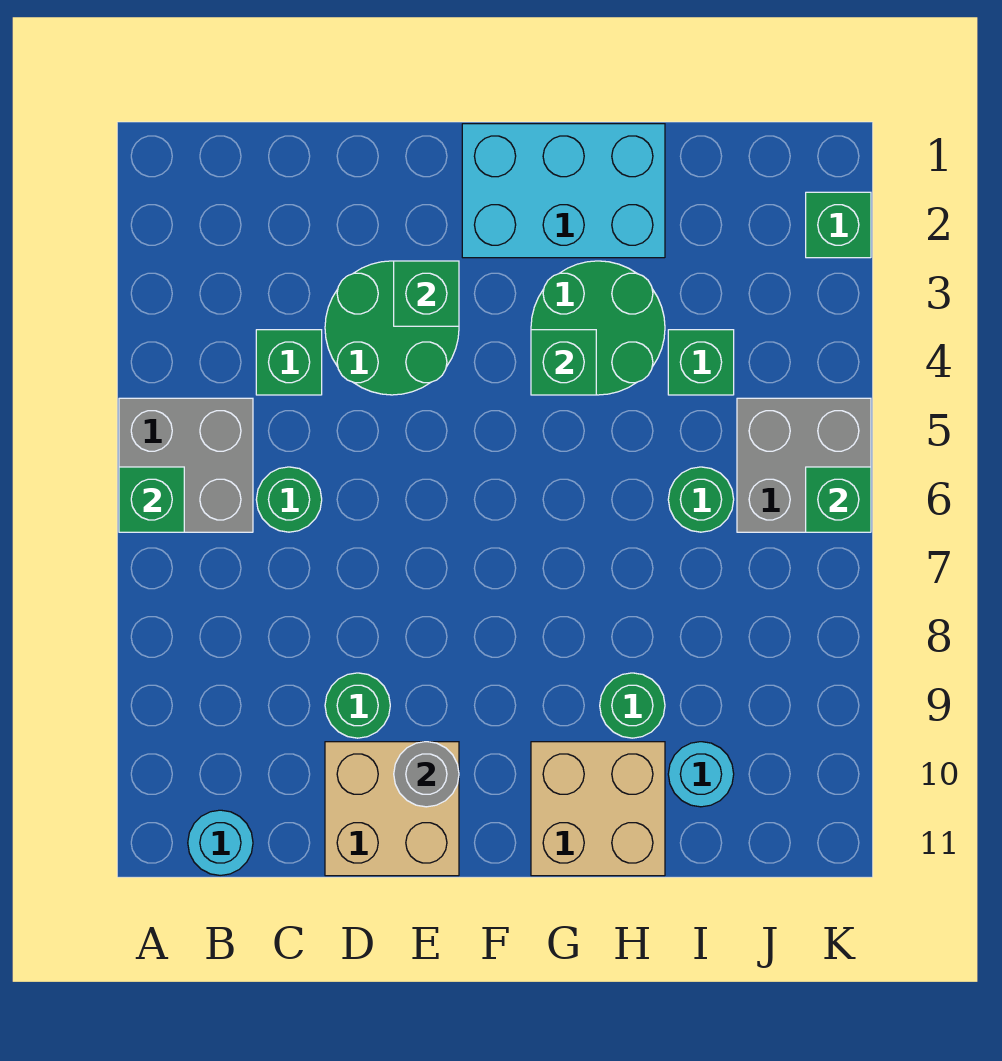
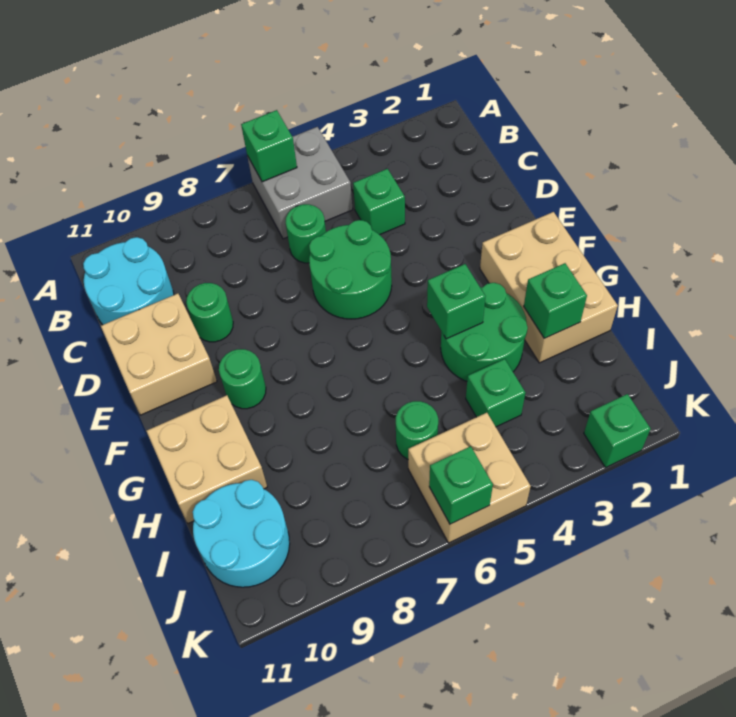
cyan 1x1 round brick [188,810,253,876] -> cyan 2x2 round brick [83,237,174,325]
green 2x2 round brick [325,261,459,395] -> green 2x2 round brick moved to [309,220,392,319]
green 1x1 brick [394,261,459,326] -> green 1x1 brick moved to [524,263,587,338]
grey 1x1 round brick [394,742,459,807] -> none
cyan 2x3 brick [462,124,665,258] -> tan 2x3 brick [480,212,618,363]
green 1x1 round brick [600,673,665,738] -> green 1x1 round brick moved to [219,349,266,409]
cyan 1x1 round brick [668,742,734,807] -> cyan 2x2 round brick [193,480,290,587]
grey 2x2 brick [737,398,871,532] -> tan 2x2 brick [408,413,531,543]

